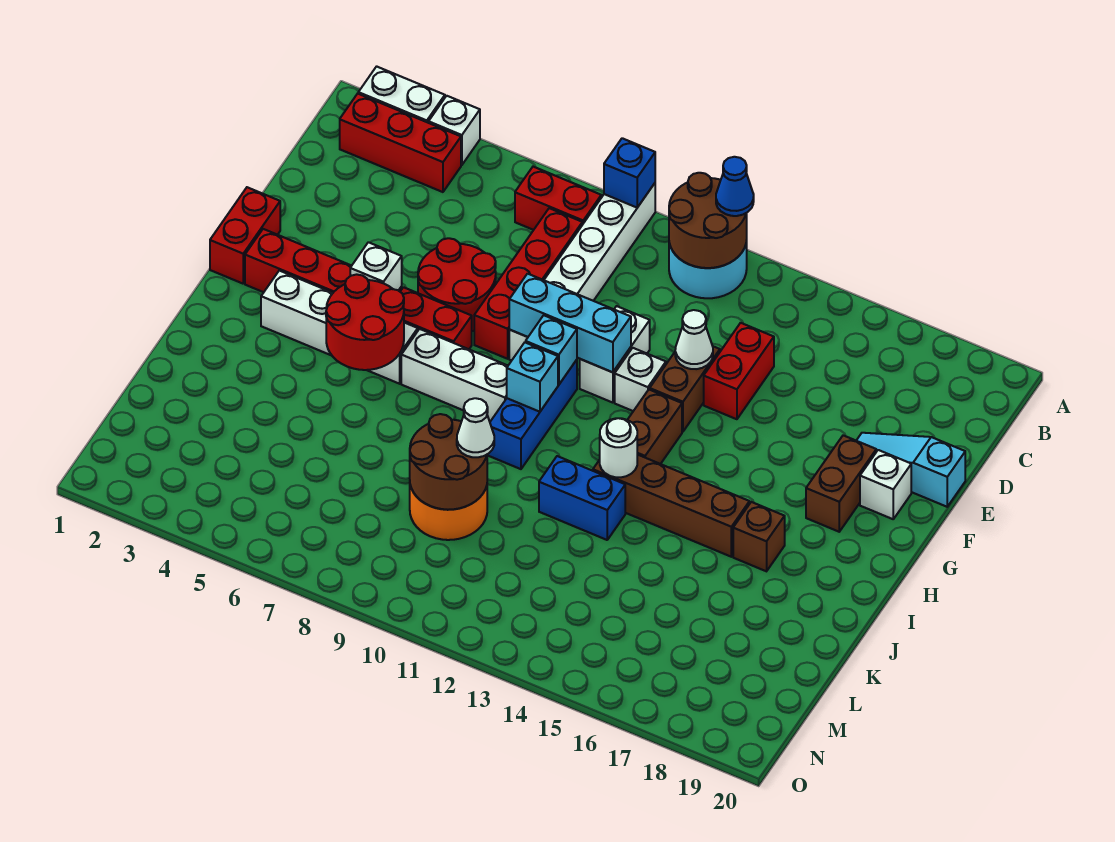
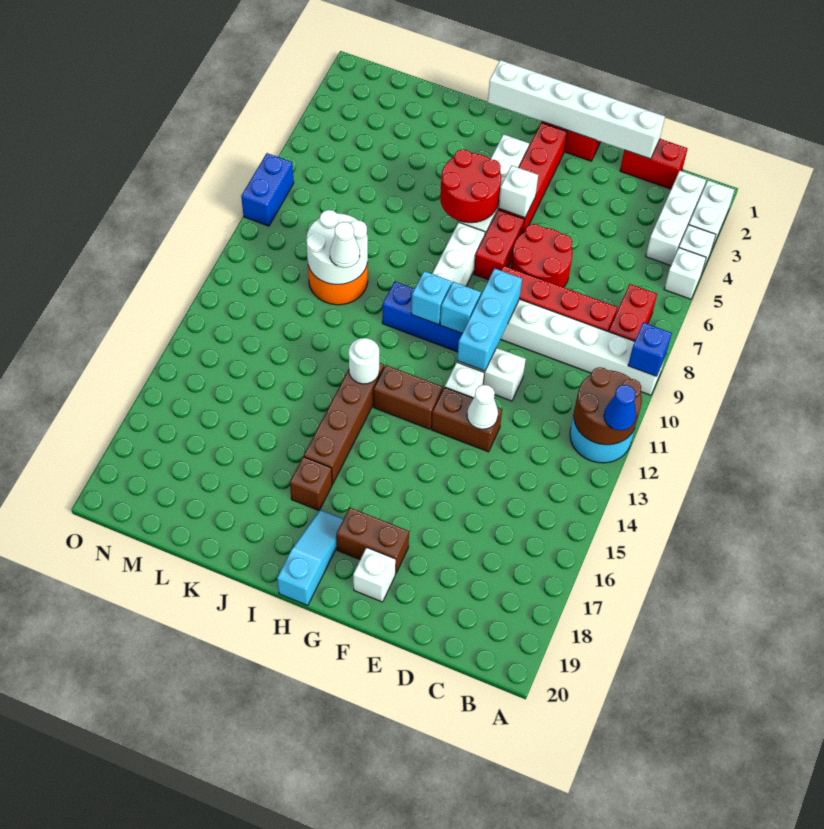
none -> white 1x1 brick [664,248,706,299]
red 1x3 brick [340,94,461,192] -> white 1x3 brick [646,171,706,266]
none -> white 1x6 brick [488,60,665,159]
red 1x2 brick [704,323,774,419] -> red 1x2 brick moved to [620,139,688,189]
cyan 1x3 slope [856,433,965,507] -> cyan 1x3 slope moved to [277,510,343,606]
blue 1x2 brick [539,456,625,540] -> blue 1x2 brick moved to [241,153,294,226]
brown 2x2 round brick [410,414,487,510] -> white 2x2 round brick [306,210,368,284]

